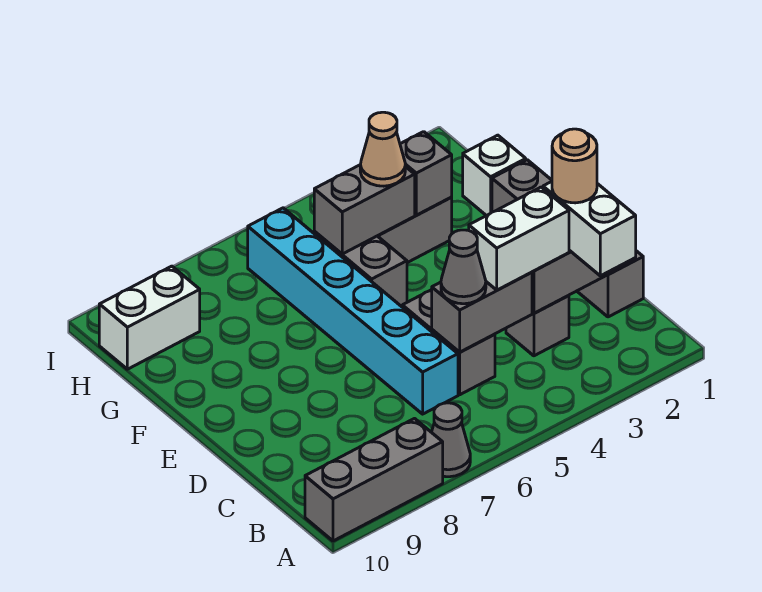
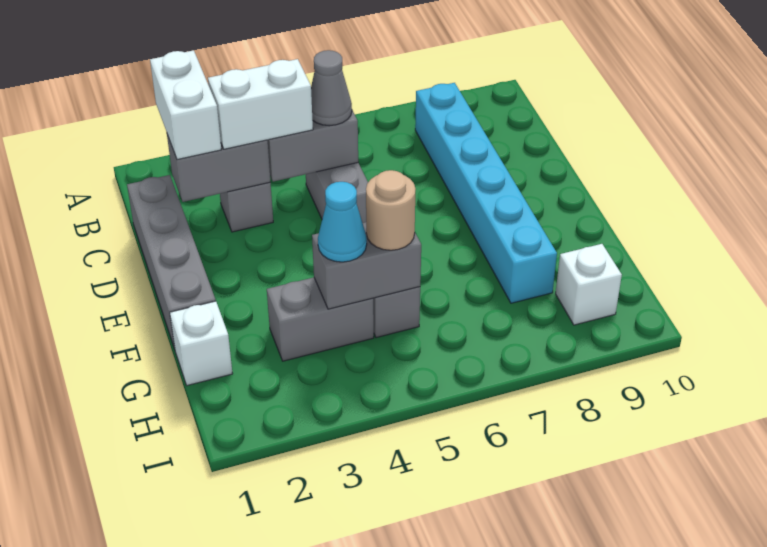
grey 1x1 cone [432,403,470,477] -> none
grey 1x3 brick [305,419,443,541] -> none
tan 1x1 round brick [552,129,597,203] -> tan 1x1 round brick moved to [366,170,415,250]
cyan 1x6 brick [248,208,458,414] -> cyan 1x6 brick moved to [415,83,557,303]
grey 1x1 brick [400,132,452,215] -> none
tan 1x1 cone [360,112,405,186] -> cyan 1x1 cone [318,182,367,262]
white 1x2 brick [99,266,200,369] -> white 1x1 brick [556,244,622,325]

